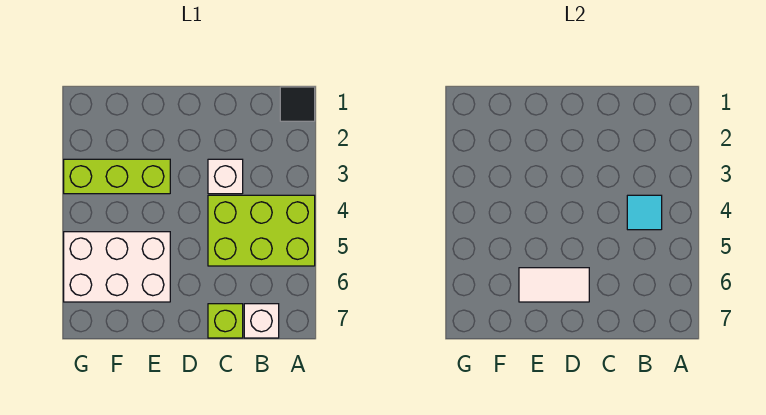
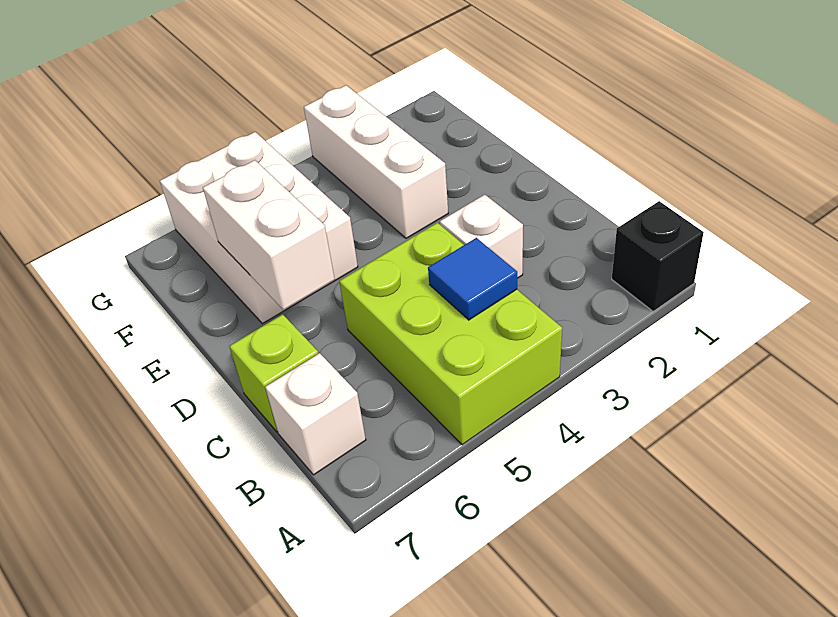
black 1x1 tile [280,87,315,121] -> black 1x1 brick [612,201,704,311]
cyan 1x1 tile [627,195,662,230] -> blue 1x1 tile [428,238,517,320]
white 1x2 tile [519,268,589,302] -> white 1x2 brick [203,160,335,310]
lime 1x3 brick [64,159,170,194] -> white 1x3 brick [304,85,448,238]

